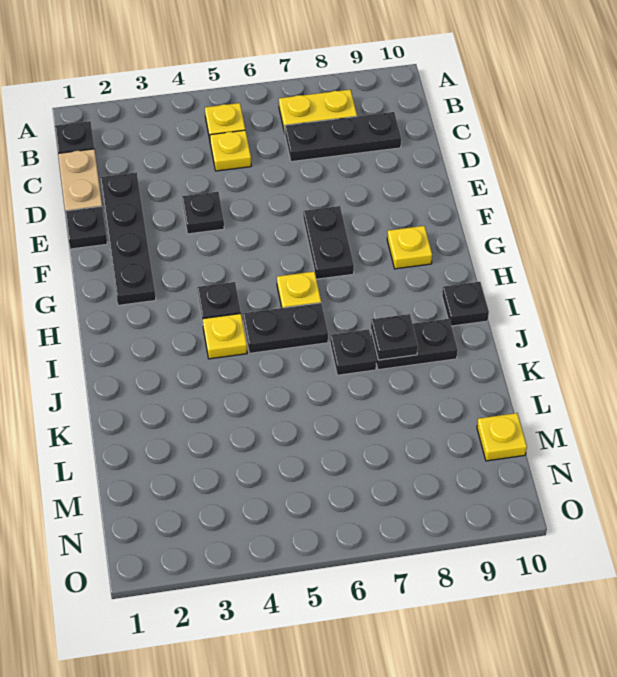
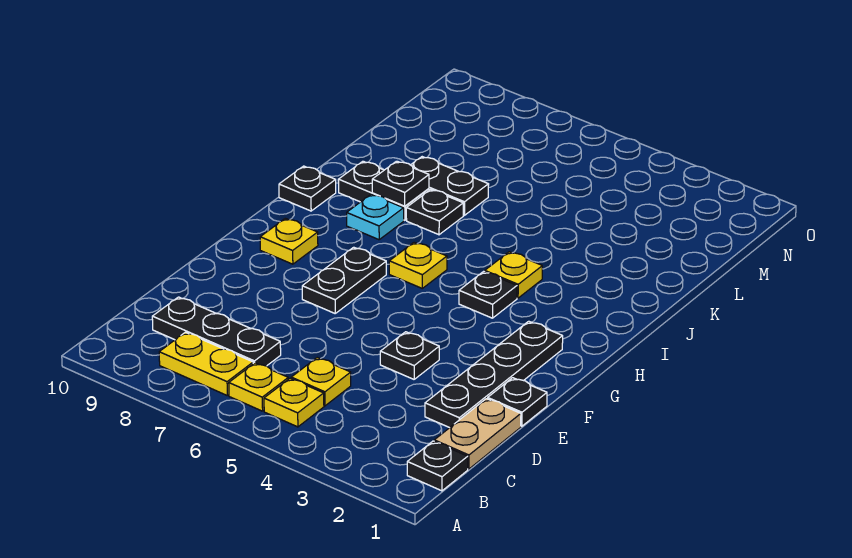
black 1x2 plate [243,303,328,353] -> black 1x2 plate moved to [411,157,489,215]
none -> cyan 1x1 plate [347,194,404,240]
yellow 1x1 plate [477,413,527,461] -> yellow 1x1 plate moved to [229,363,288,411]

